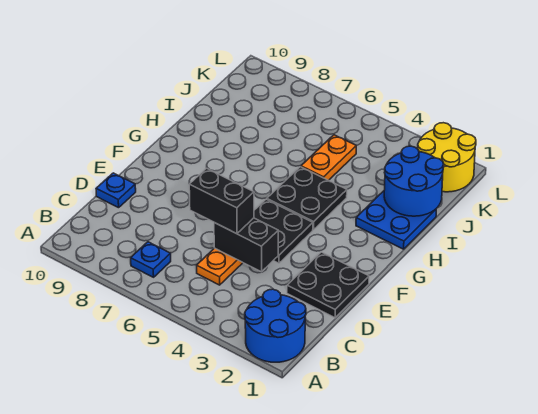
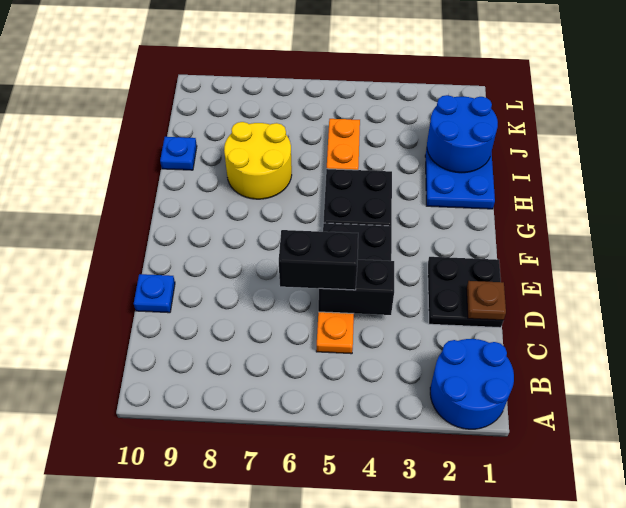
blue 1x1 plate [131,242,171,277] -> blue 1x1 plate moved to [160,137,197,170]
none -> brown 1x1 plate [466,281,506,320]
yellow 2x2 round brick [418,123,476,192] -> yellow 2x2 round brick moved to [224,122,292,199]

